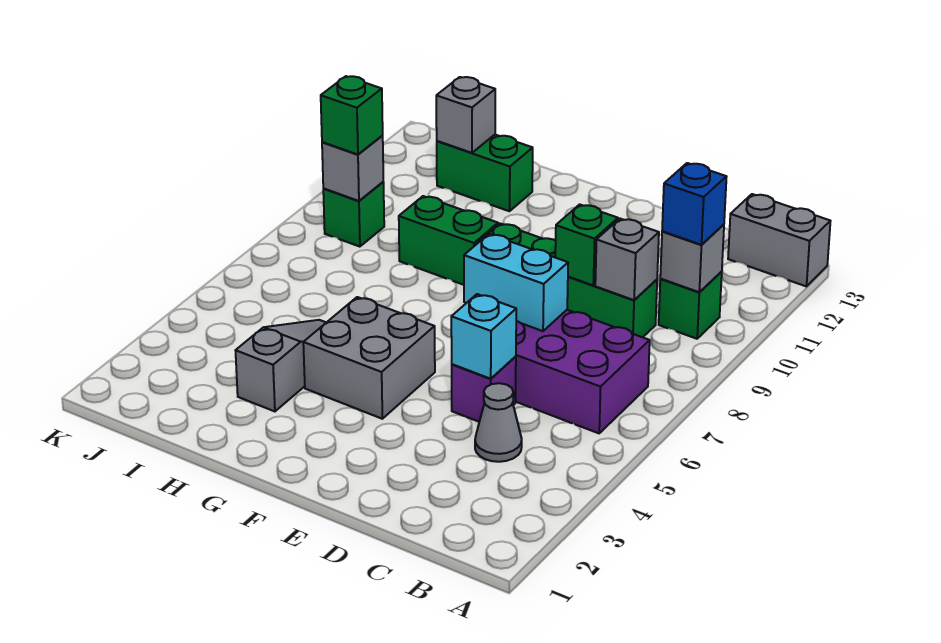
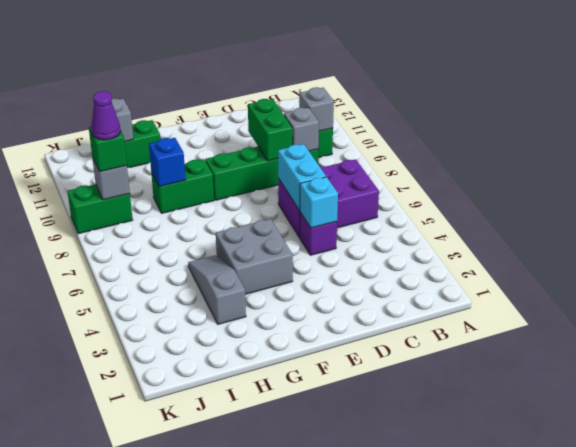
grey 1x2 brick [728,194,830,286] -> none
blue 1x1 brick [662,163,726,245] -> blue 1x1 brick moved to [149,138,185,186]
grey 1x1 cone [475,383,522,462] -> none
cyan 1x2 brick [464,234,568,331] -> cyan 1x2 brick turned to [278,144,326,210]
green 1x1 brick [555,204,618,285] -> green 1x2 brick [248,99,293,161]
green 1x1 brick [323,182,384,247] -> green 1x2 brick [67,184,133,234]
none -> purple 1x1 cone [91,91,121,140]

